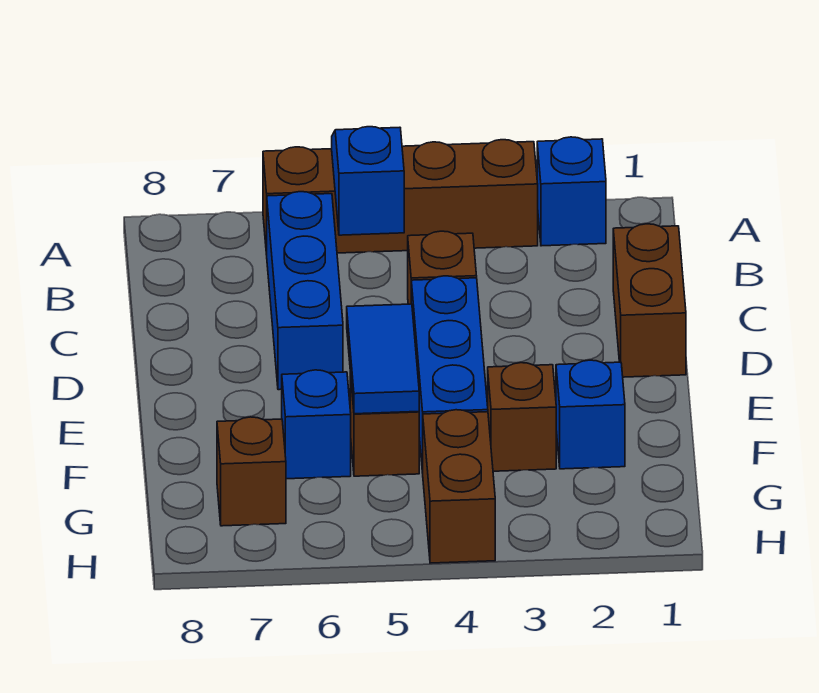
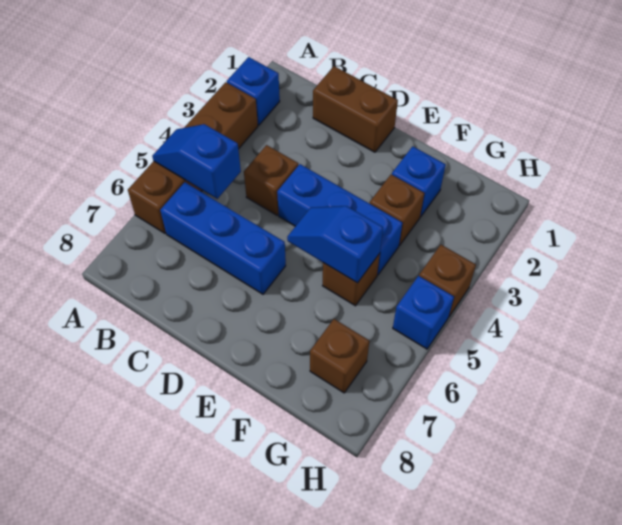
blue 1x2 tile [347,304,419,414] -> blue 1x2 slope [287,206,383,283]
blue 1x1 brick [282,370,351,479] -> blue 1x1 brick moved to [393,276,454,349]
brown 1x2 brick [423,410,495,563] -> brown 1x1 brick [419,245,476,316]

